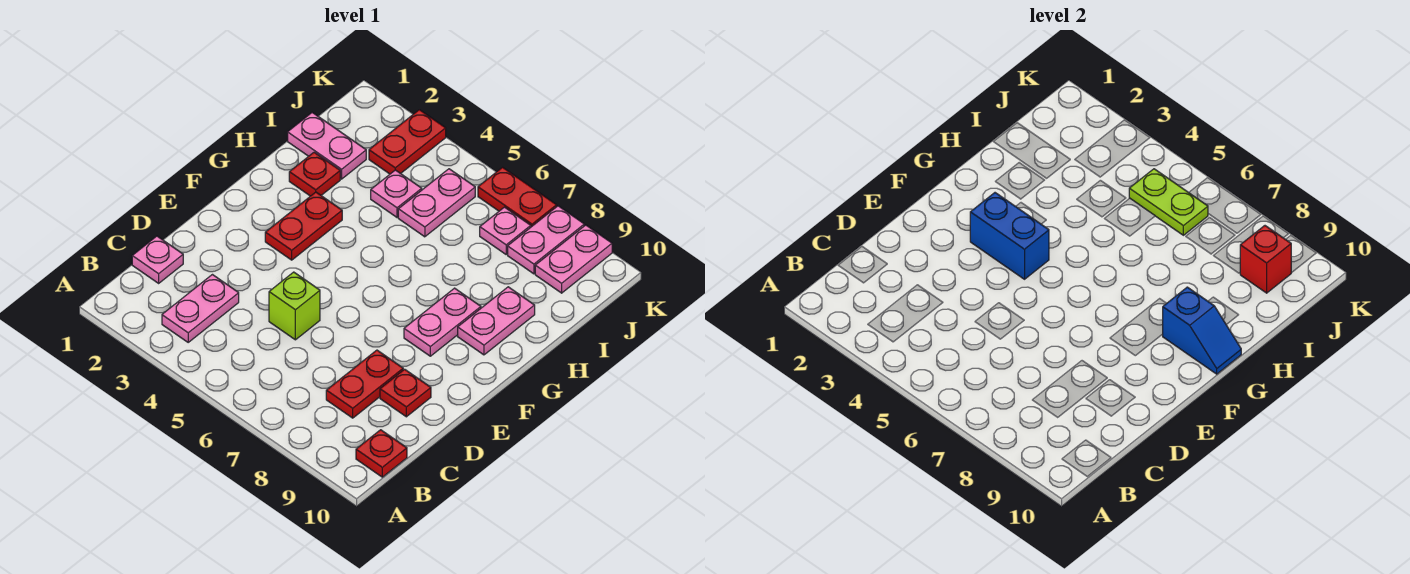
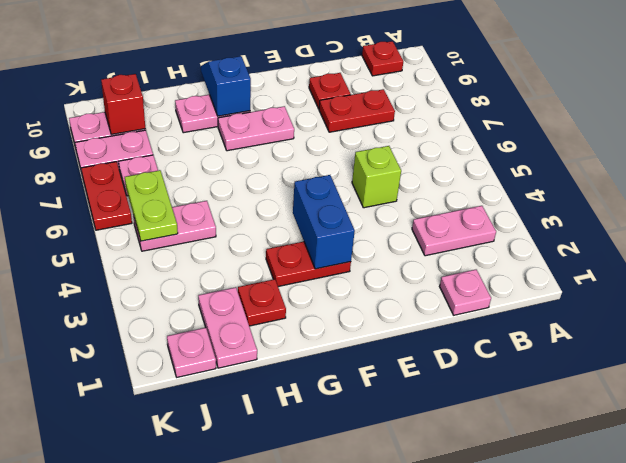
pink 1x1 plate [371,170,422,217] -> pink 1x1 plate moved to [167,328,216,377]
red 1x2 plate [369,110,446,174] -> none

